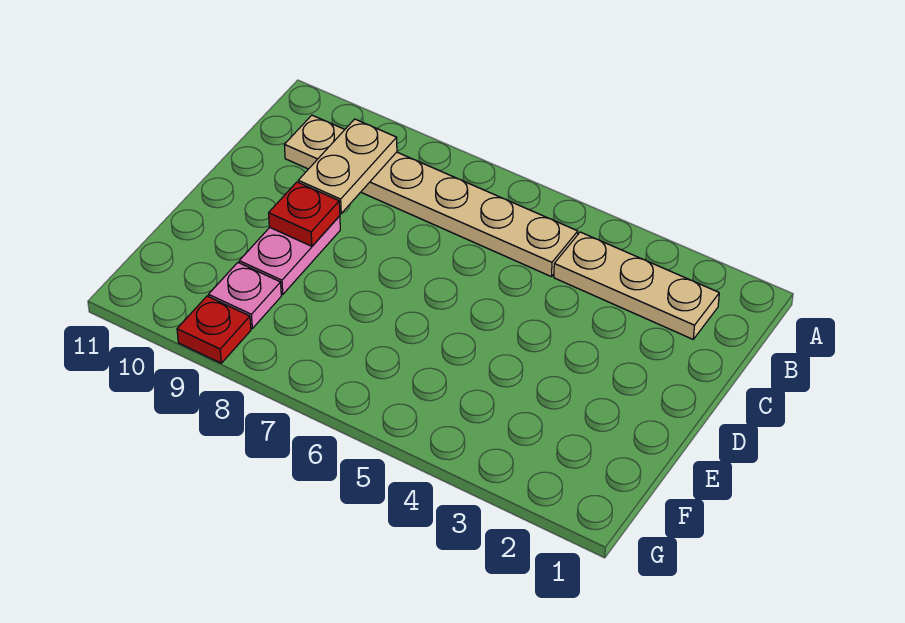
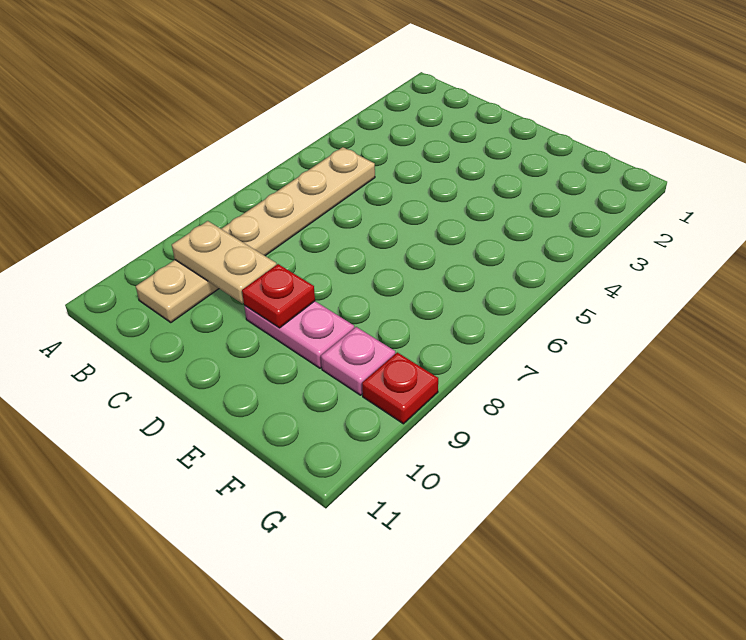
tan 1x3 plate [554,232,719,339] -> none

